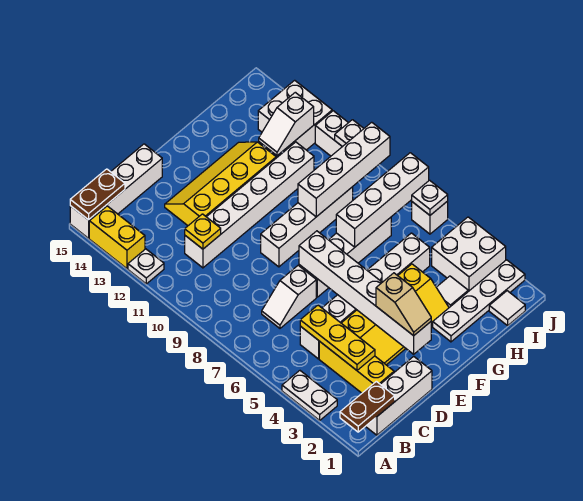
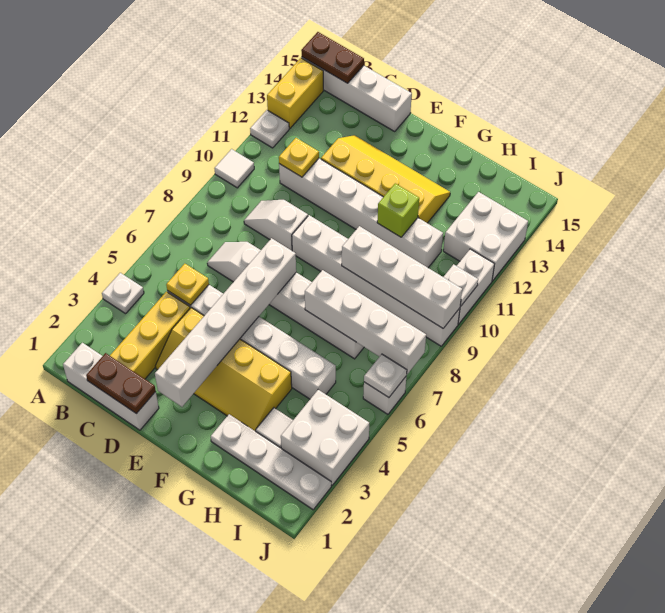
brown 1x2 plate [340,381,395,432] -> brown 1x2 plate moved to [86,353,156,414]
white 1x2 plate [282,371,337,420] -> white 1x1 plate [102,273,144,314]
yellow 1x3 plate [300,305,375,370] -> yellow 1x1 plate [166,264,209,305]
tan 1x2 slope [376,273,431,336] -> none
white 1x4 brick [261,187,353,267] -> white 1x6 brick [292,215,460,346]
none -> lime 1x1 brick [377,183,419,237]
white 1x2 slope [259,92,314,156] -> white 1x2 slope moved to [244,200,308,251]
white 1x1 tile [489,291,525,326] -> white 1x1 tile moved to [214,149,254,188]

